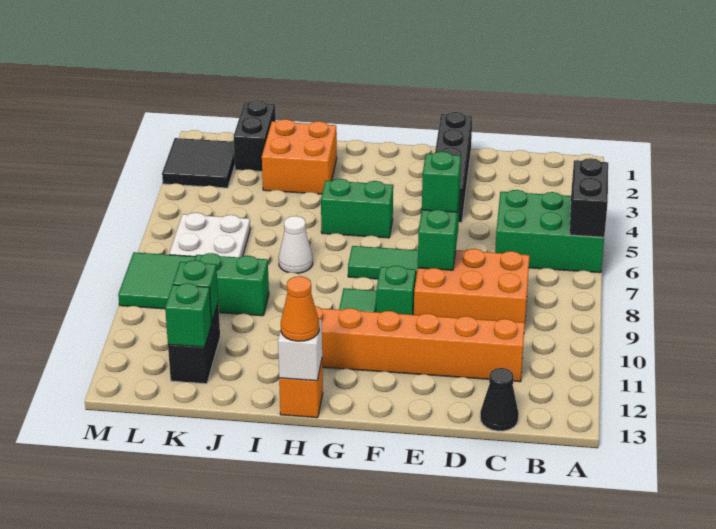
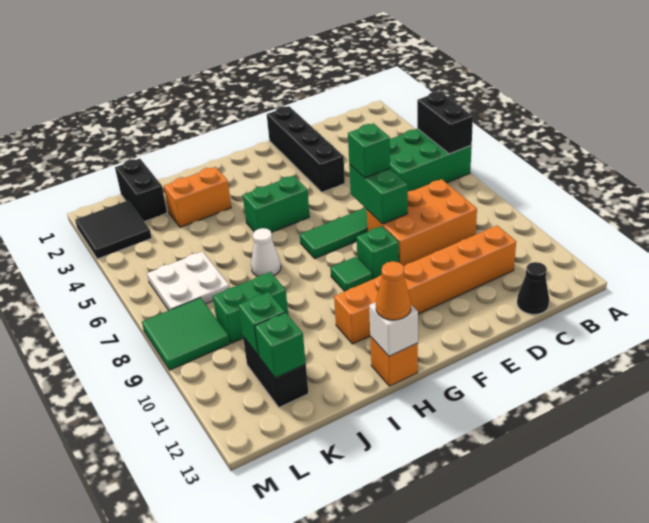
orange 2x2 brick [262,119,337,194] -> orange 1x2 brick [164,167,231,227]

